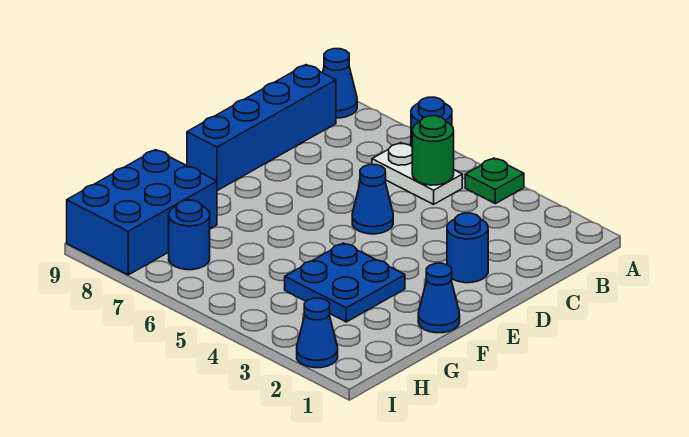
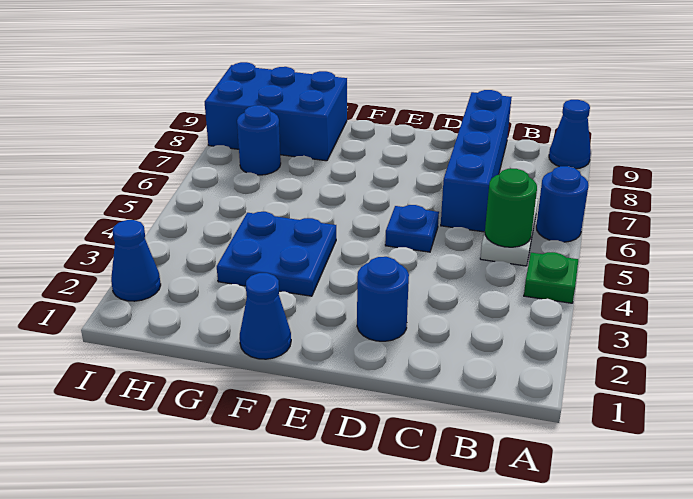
blue 1x4 brick [187,65,336,191] -> blue 1x4 brick turned to [441,90,512,232]
blue 1x1 cone [352,165,393,234] -> blue 1x1 plate [385,205,439,252]

